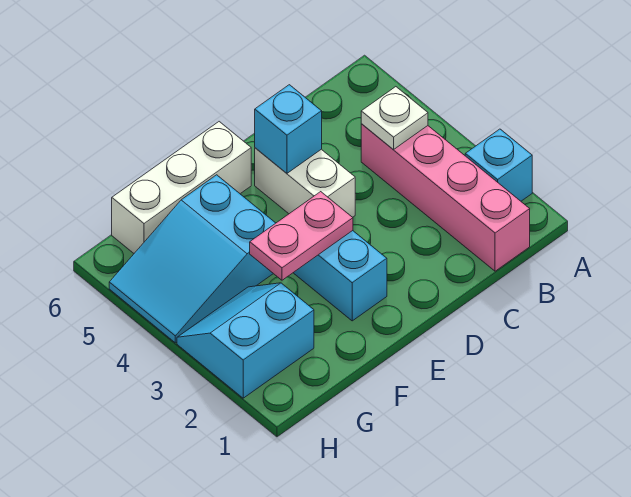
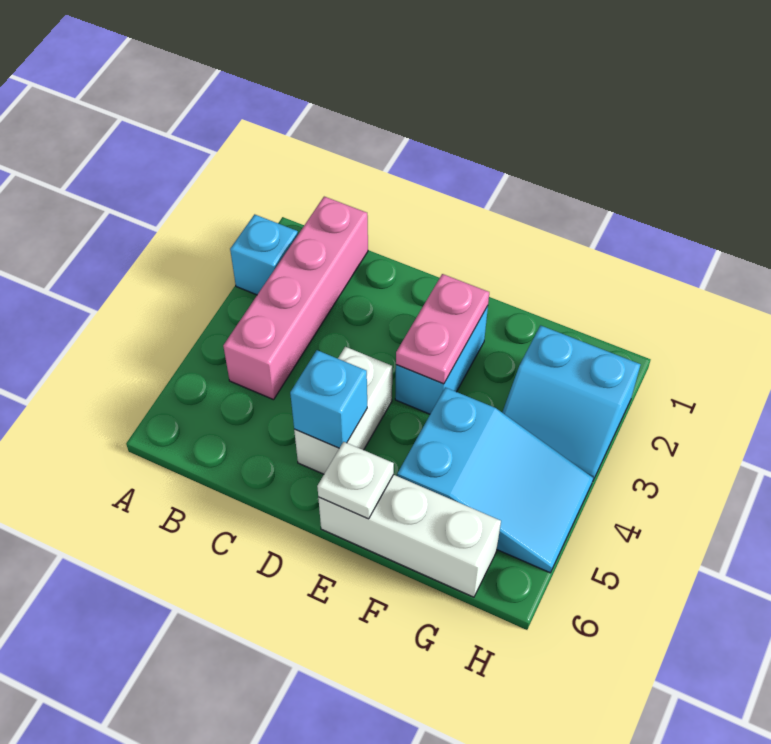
white 1x1 plate [361,87,428,149] -> white 1x1 plate moved to [317,442,394,519]
pink 1x2 plate [250,192,353,280] -> pink 1x2 plate turned to [396,274,489,384]

